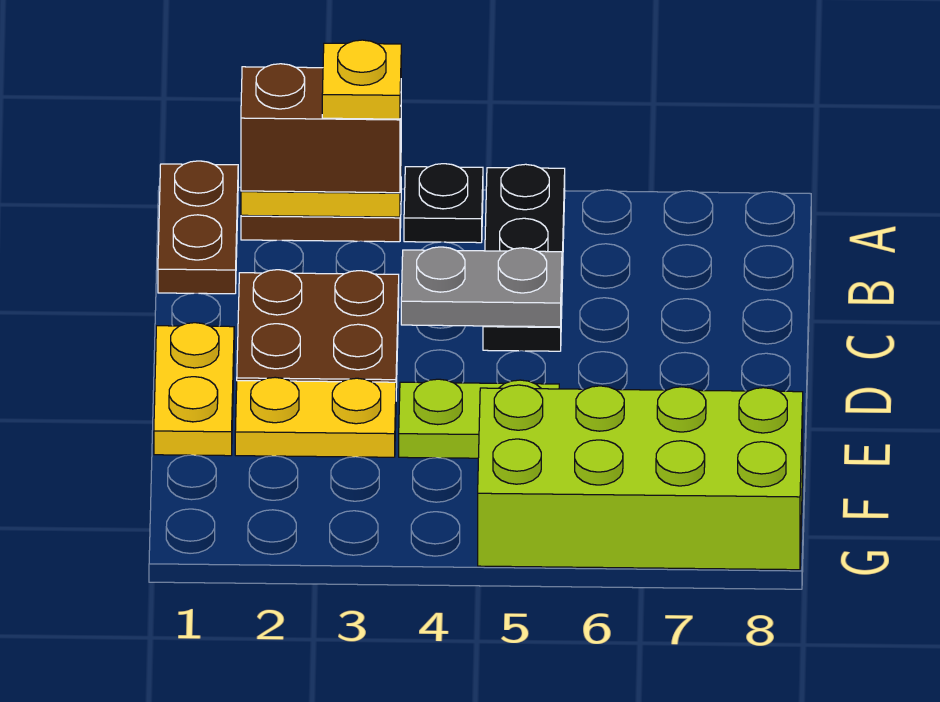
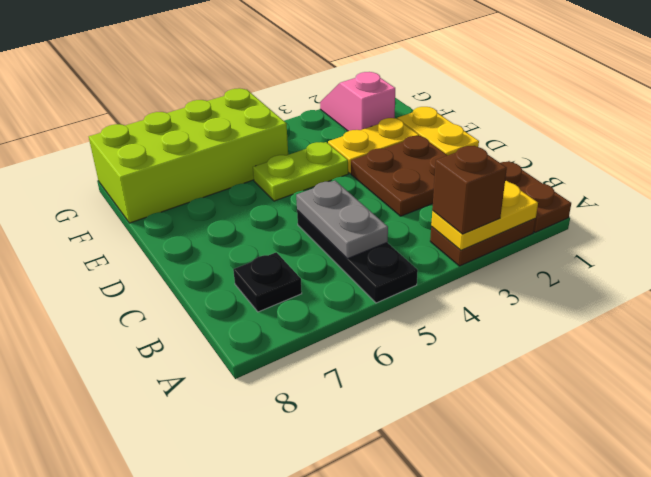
brown 1x2 brick [241,64,401,193] -> brown 1x1 brick [432,146,507,234]
yellow 1x1 plate [322,40,401,119] -> none
black 1x1 plate [404,164,483,243] -> black 1x1 plate moved to [233,252,302,312]
grey 1x2 plate [401,247,562,327] -> grey 1x2 plate turned to [296,181,388,259]
none -> pink 1x2 slope [320,72,395,131]

